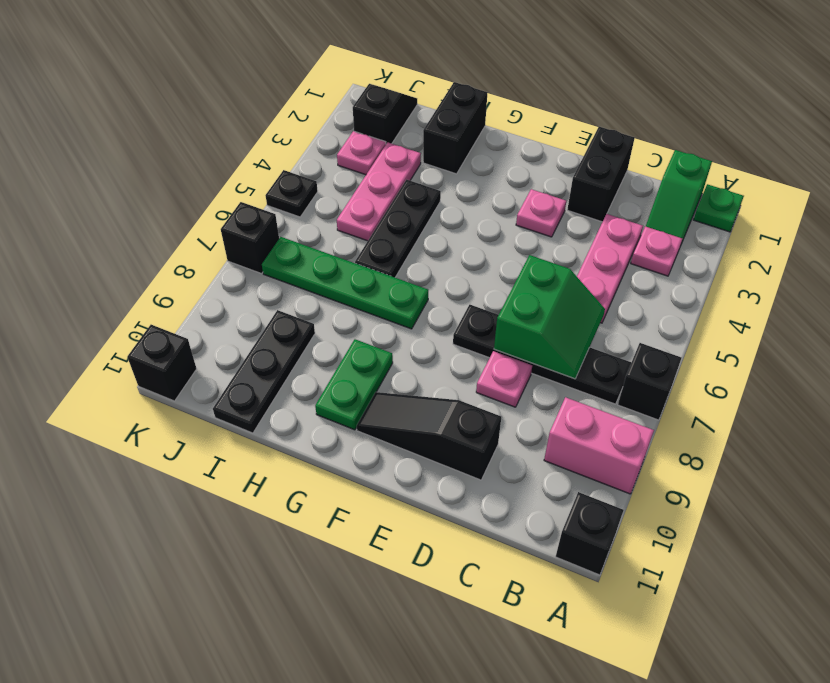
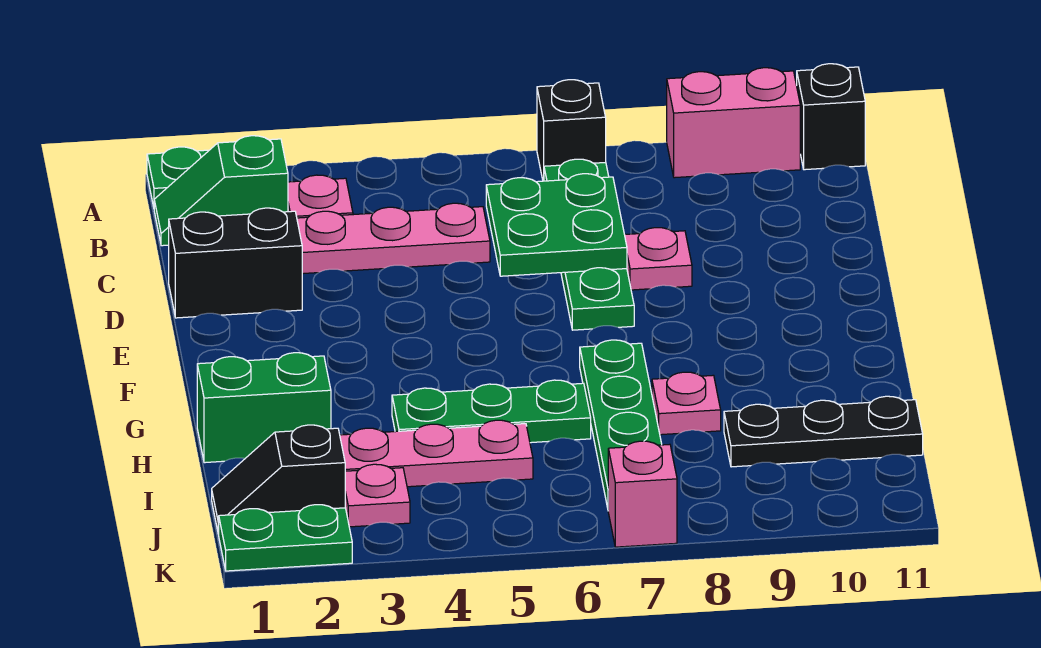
pink 1x2 brick [544,397,654,494] -> pink 1x2 brick turned to [667,68,800,178]
green 1x2 slope [646,150,712,244] -> green 1x2 slope turned to [154,136,288,246]
black 1x4 plate [453,305,631,404] -> green 1x4 plate [544,159,634,330]
green 2x2 slope [494,255,605,379] -> green 2x2 plate [486,174,627,276]
black 1x3 slope [357,392,501,480] -> none
pink 1x1 plate [516,189,566,237] -> pink 1x1 plate moved to [652,372,721,435]
green 1x2 plate [315,339,393,430] -> green 1x2 plate moved to [219,505,352,571]
black 1x2 brick [423,82,487,174] -> green 1x2 brick [197,353,331,463]
black 1x3 plate [355,180,441,277] -> green 1x3 plate [392,380,591,443]
black 1x1 plate [265,170,318,217] -> none
black 1x1 brick [221,202,279,274] -> pink 1x1 brick [608,441,677,547]
black 1x1 brick [127,325,197,401] -> none

